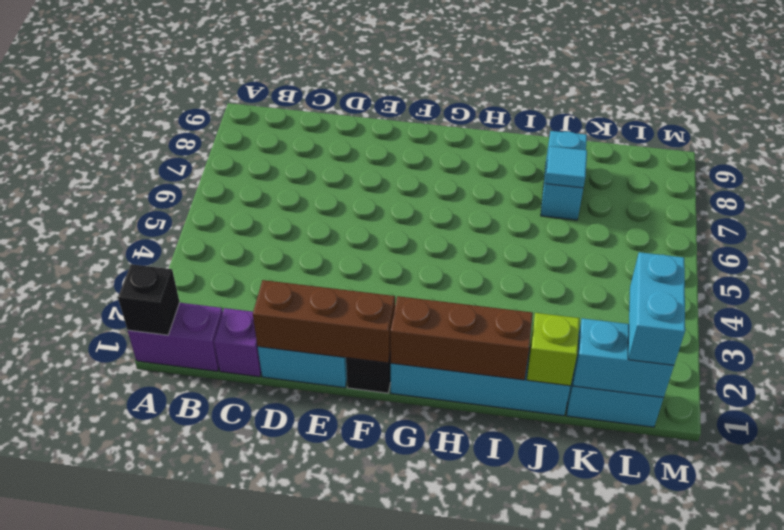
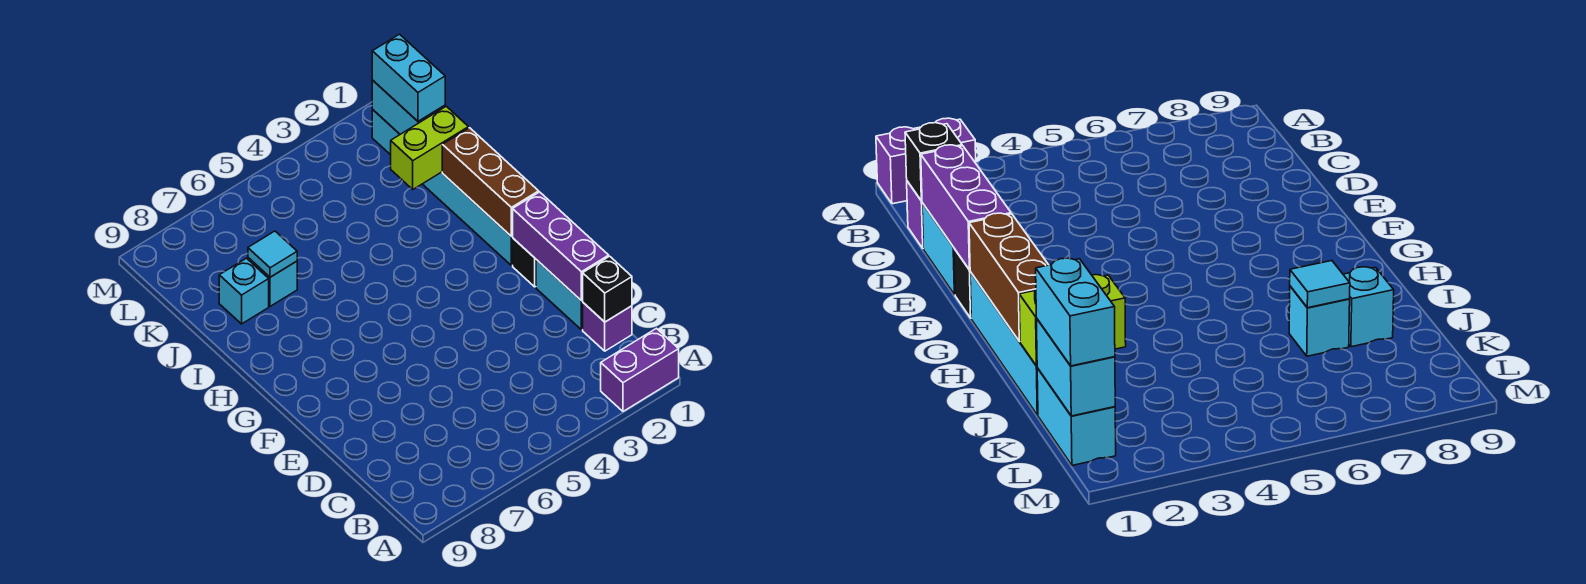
purple 1x2 brick [128,303,223,371] -> purple 1x2 brick turned to [601,328,679,411]
black 1x1 brick [118,264,180,335] -> black 1x1 brick moved to [583,256,632,322]
brown 1x3 brick [253,280,395,363] -> purple 1x3 brick [513,192,609,301]
lime 1x1 brick [527,313,579,386] -> lime 1x2 brick [391,106,469,189]
cyan 1x2 brick [628,252,685,365] -> cyan 1x2 brick turned to [372,34,445,121]

